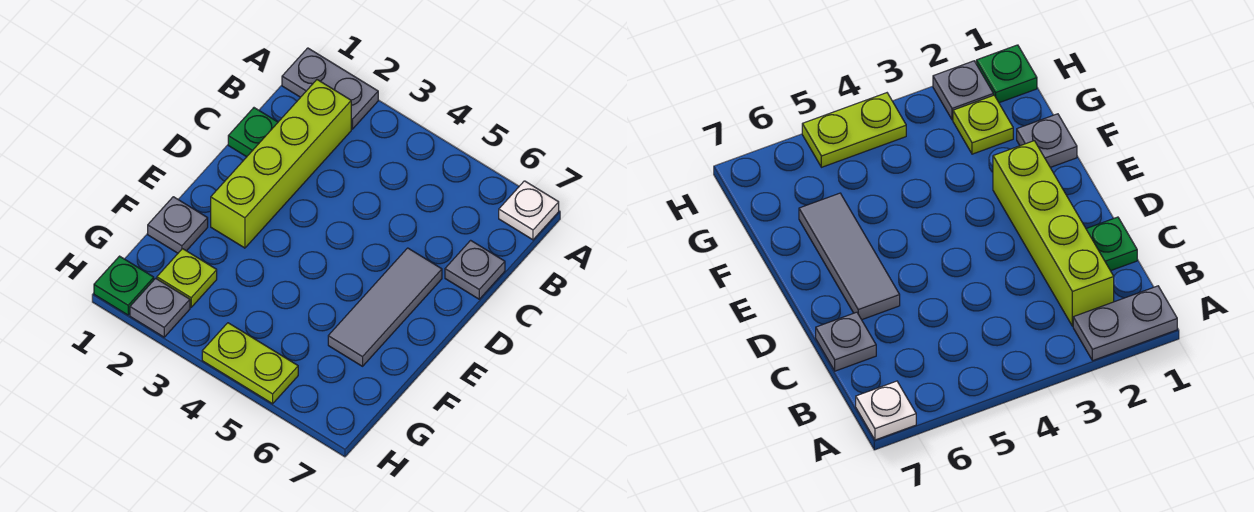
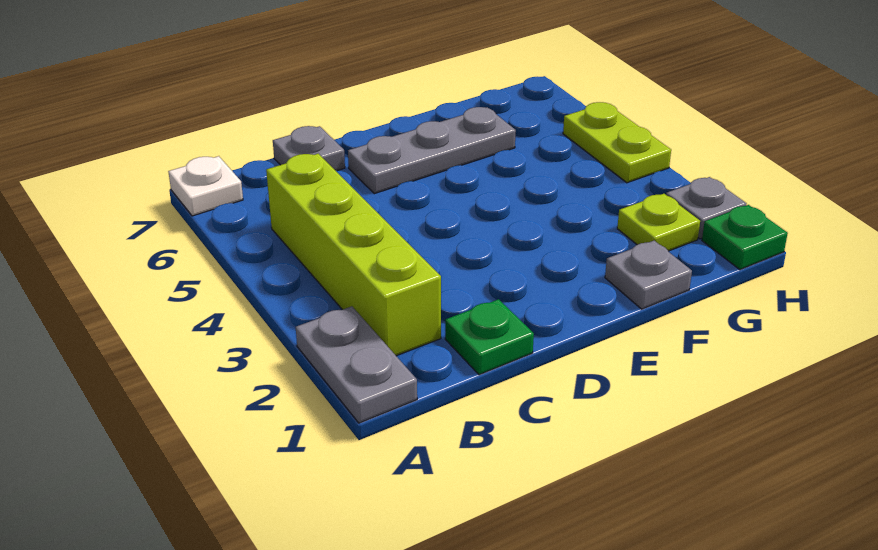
lime 1x4 brick [211,80,351,248] -> lime 1x4 brick turned to [266,154,441,356]
grey 1x3 tile [328,248,442,366] -> grey 1x3 plate [348,107,516,194]

